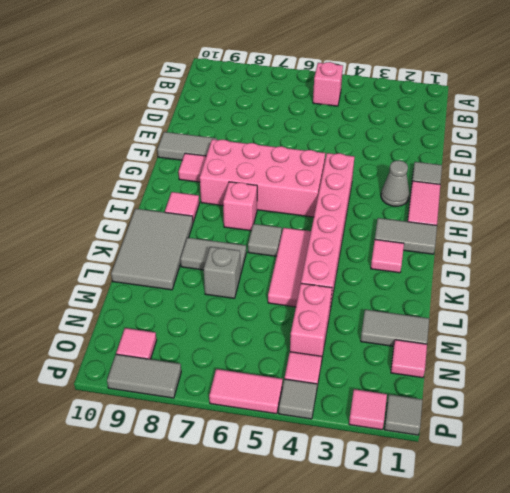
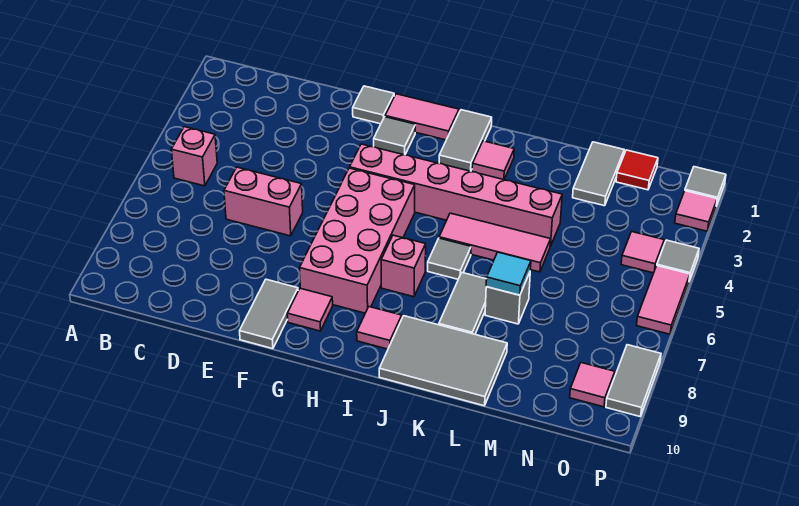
grey 1x1 cone [381,160,409,206] -> grey 1x1 tile [374,117,415,155]
none -> cyan 1x1 tile [486,252,531,295]
pink 1x2 brick [290,283,332,357] -> pink 1x2 brick moved to [224,167,303,236]
pink 1x1 tile [391,340,427,378] -> red 1x1 tile [616,150,658,190]

